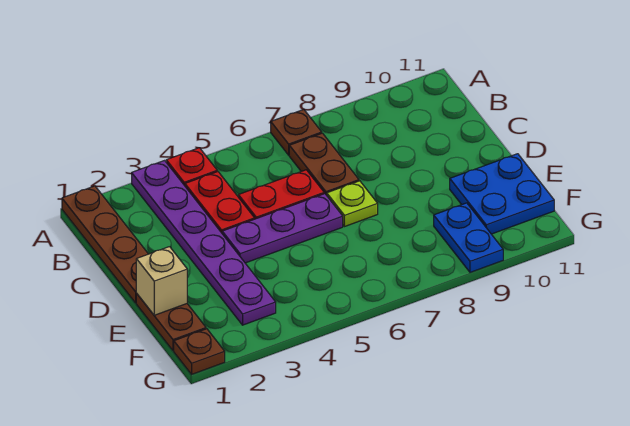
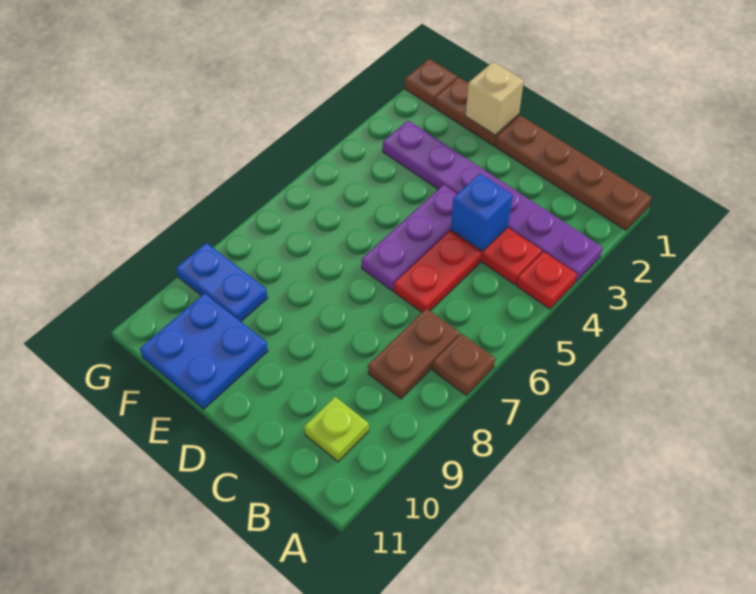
brown 1x2 plate [289,133,359,195] -> brown 1x2 plate turned to [368,308,459,399]
none -> blue 1x1 brick [451,174,513,251]
lime 1x1 plate [327,181,378,227] -> lime 1x1 plate moved to [304,397,369,462]

